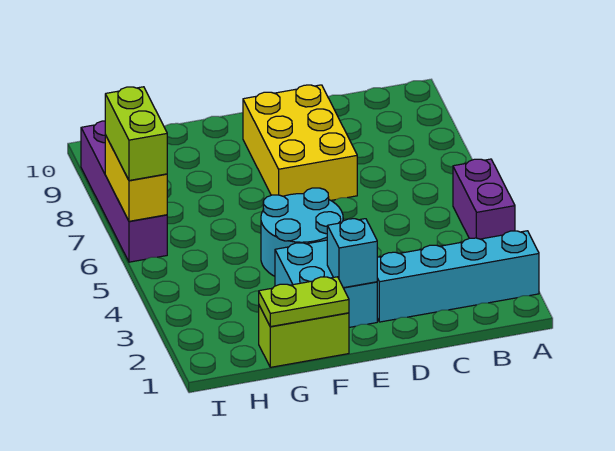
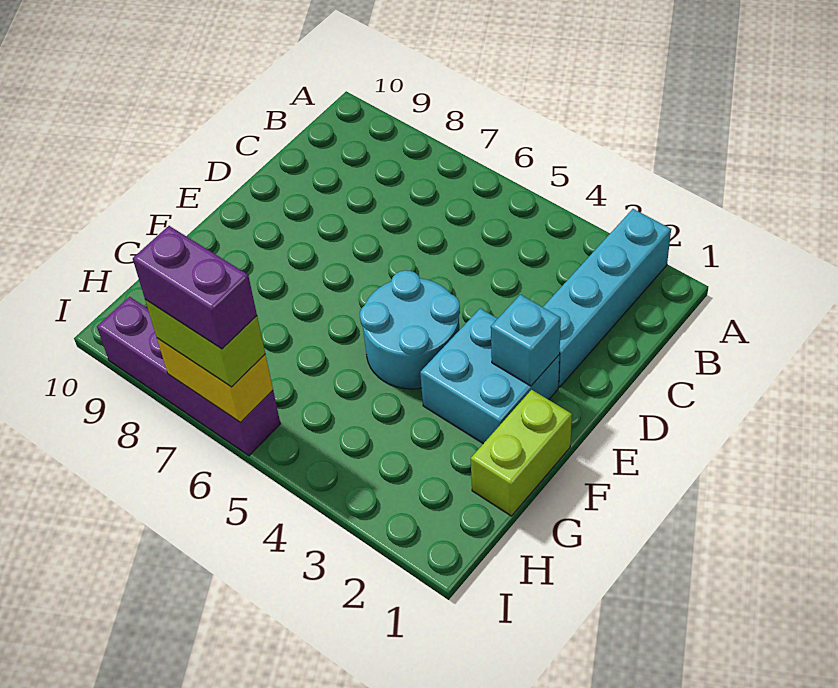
purple 1x2 brick [453,159,515,239] -> purple 1x2 brick moved to [133,226,257,349]
yellow 2x3 brick [243,85,357,200] -> none
lime 1x2 plate [259,277,349,327] -> none

